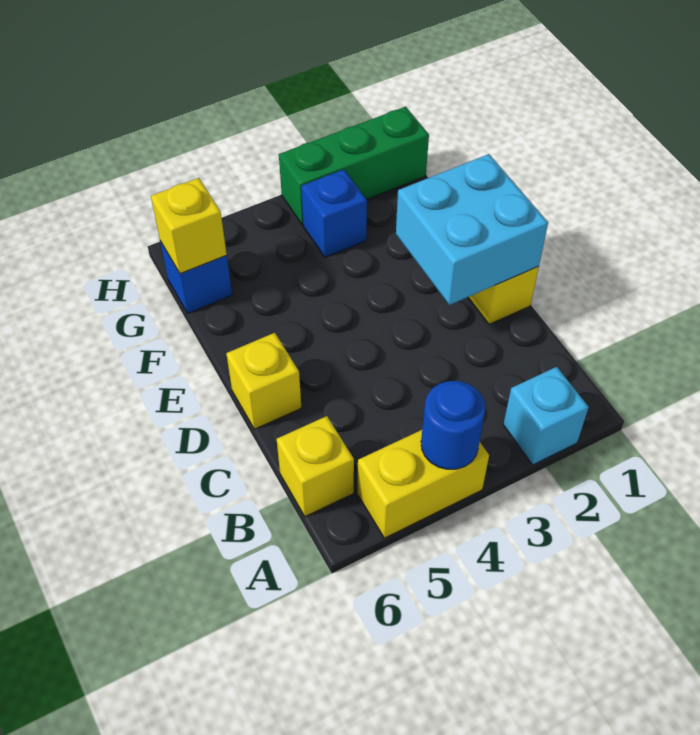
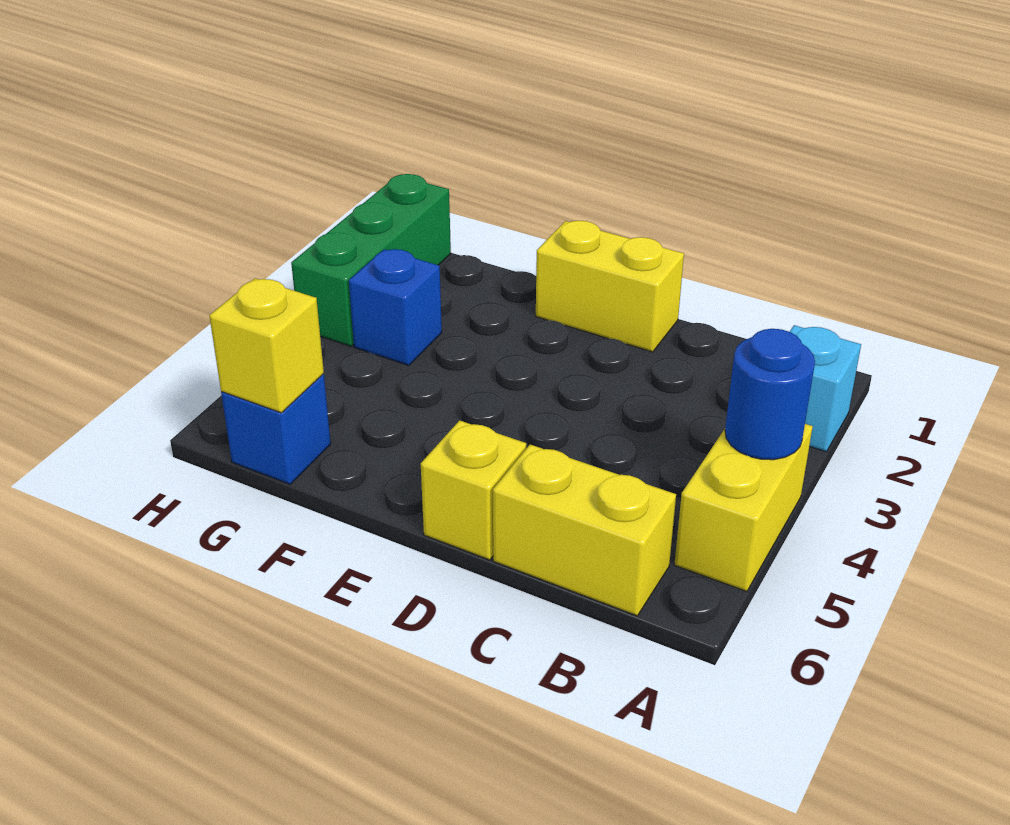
yellow 1x1 brick [277,416,354,517] -> yellow 1x2 brick [493,445,676,616]
cyan 2x2 brick [396,154,548,305] -> none

